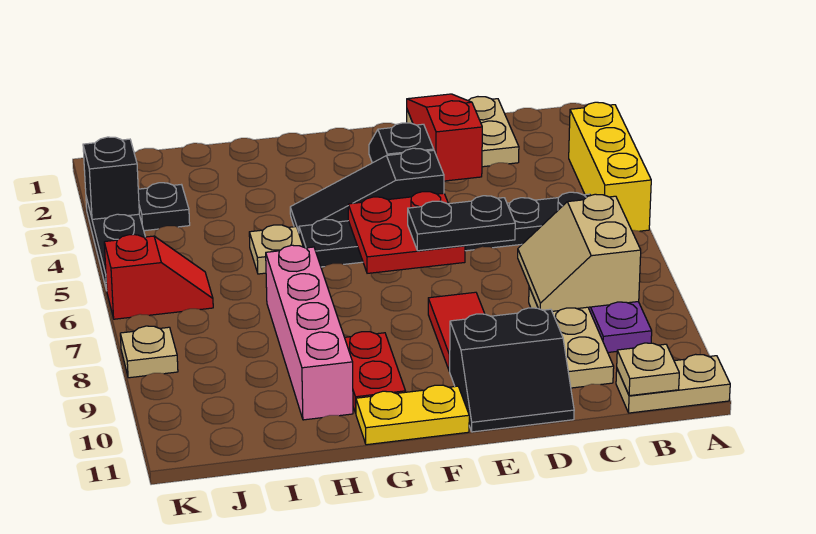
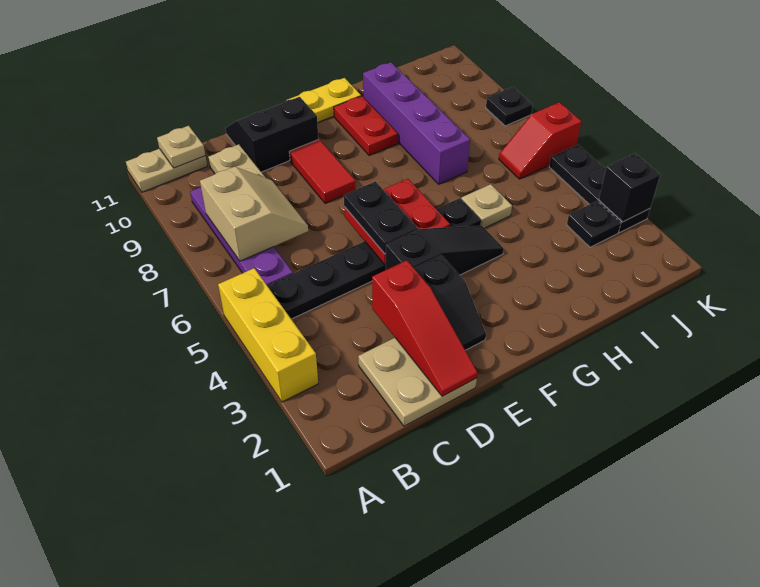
black 1x2 plate [408,196,515,251] -> black 1x2 plate turned to [344,181,418,254]
pink 1x4 brick [266,245,353,420] -> purple 1x4 brick [363,62,470,184]
tan 1x1 plate [120,326,178,378] -> black 1x1 plate [486,87,533,126]

